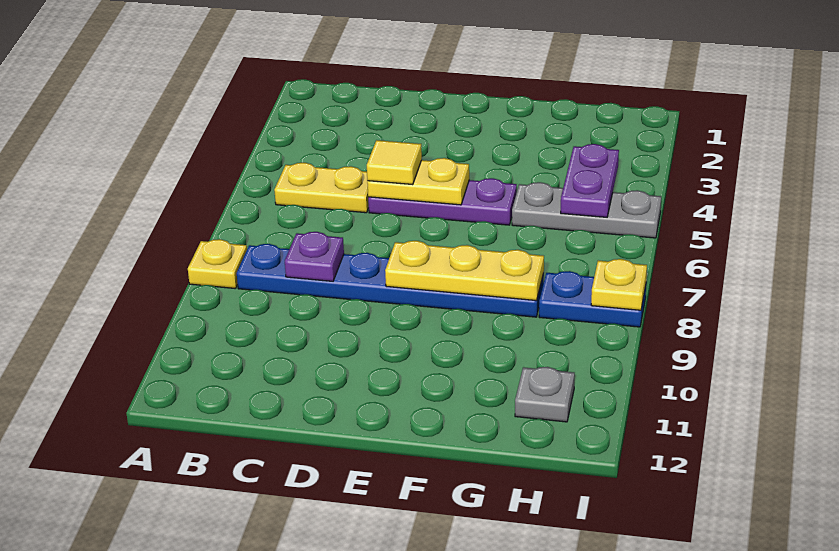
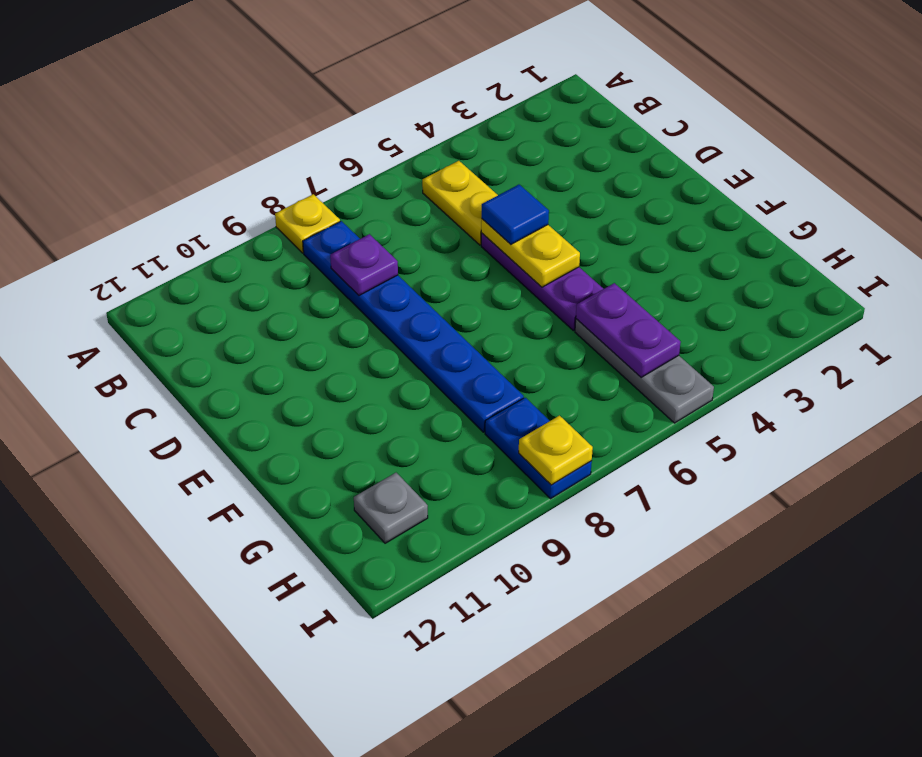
yellow 1x1 tile [367,140,422,185] -> blue 1x1 tile [482,185,549,244]
yellow 1x3 plate [385,241,544,301] -> none
purple 1x2 plate [561,144,619,217] -> purple 1x2 plate turned to [576,283,681,377]

